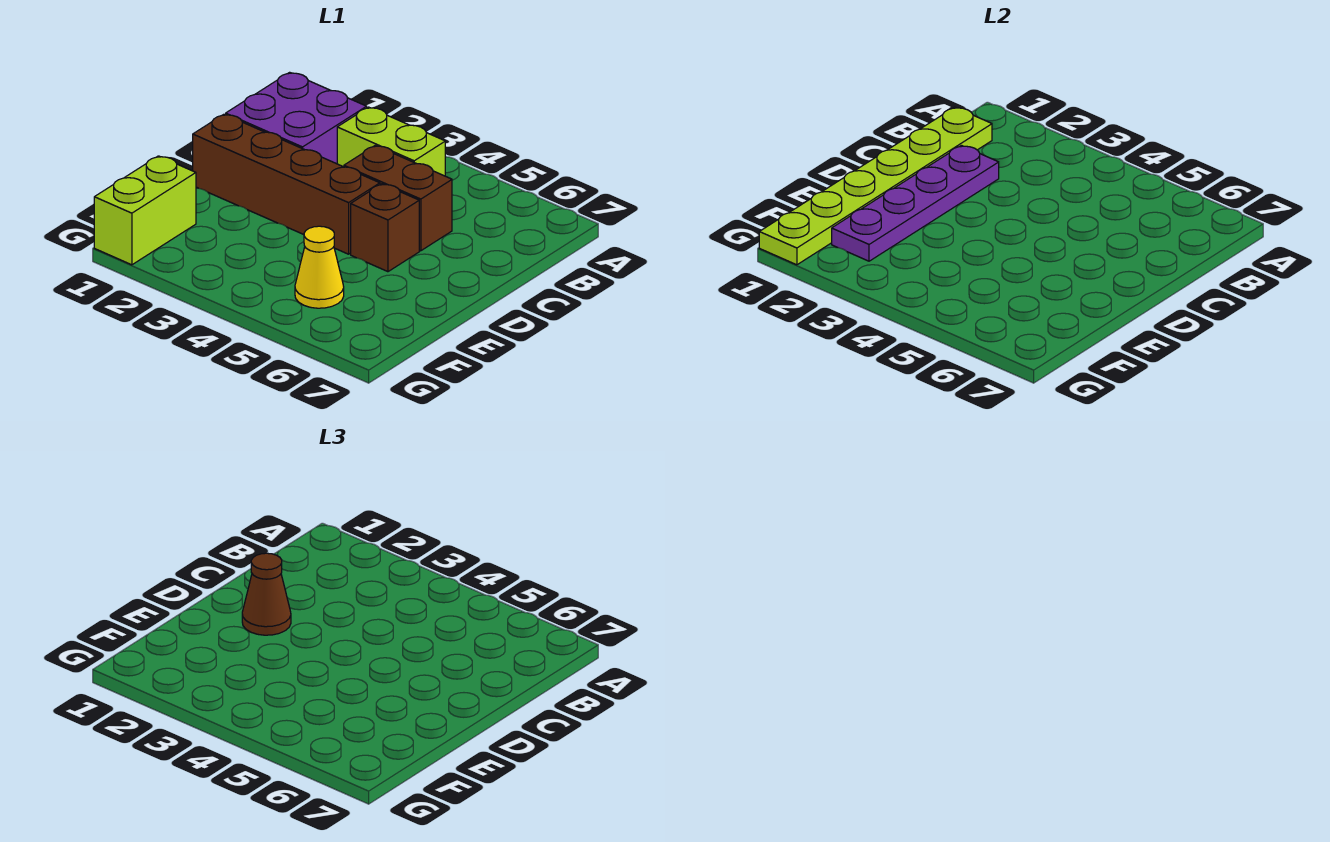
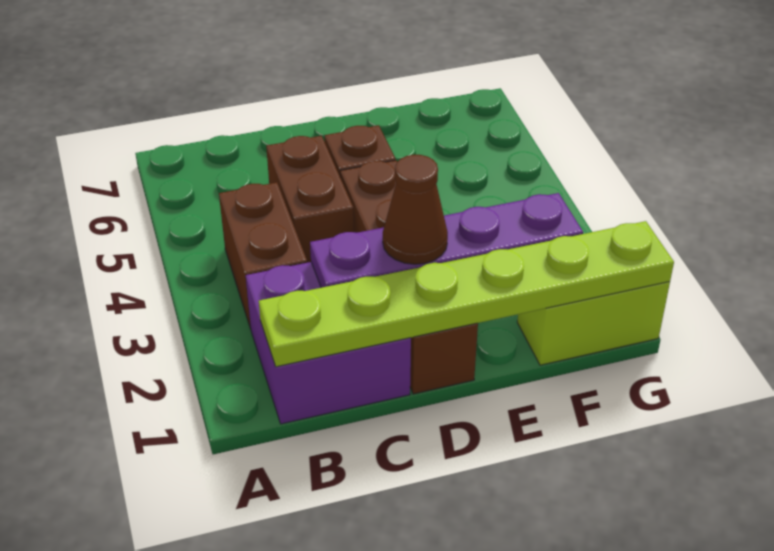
lime 1x2 brick [337,107,445,176] -> brown 1x2 brick [219,182,307,329]
yellow 1x1 cone [295,226,344,308] -> none

